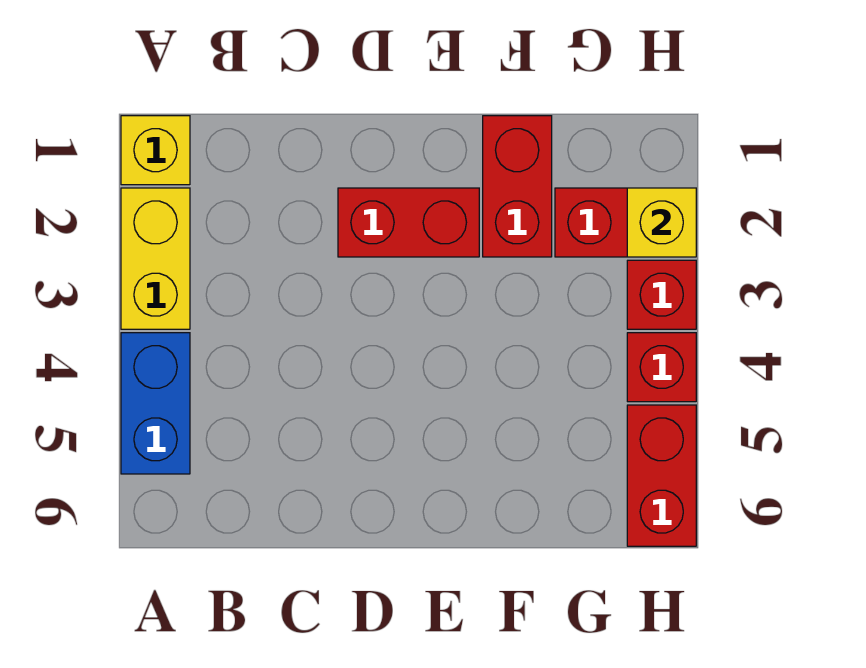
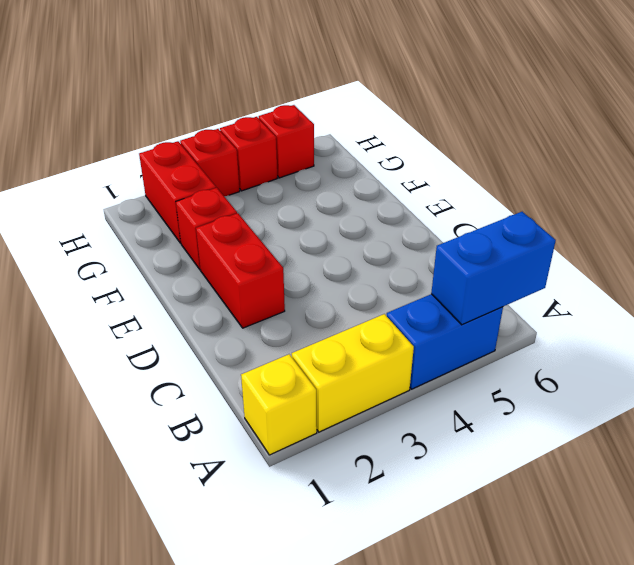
none -> blue 1x2 brick [431,212,556,325]
red 1x2 brick [483,116,552,257] -> red 1x1 brick [176,188,237,270]
yellow 1x1 brick [627,188,696,257] -> none
red 1x2 brick [627,405,696,546] -> red 1x1 brick [259,105,314,178]

